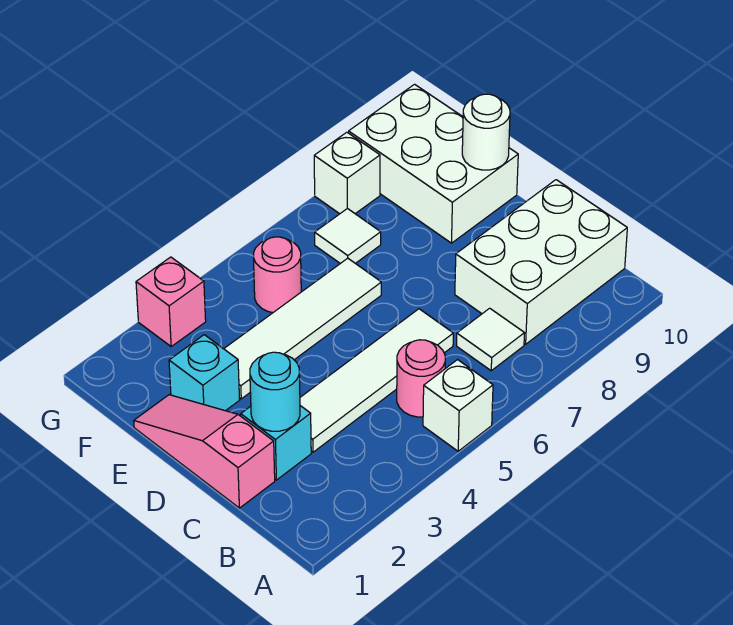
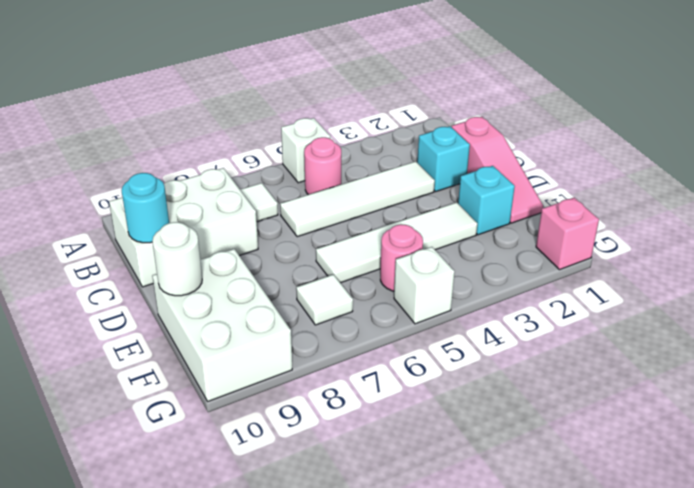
cyan 1x1 round brick [250,352,300,431] -> cyan 1x1 round brick moved to [122,173,169,243]
pink 1x1 brick [136,257,206,346] -> pink 1x1 brick moved to [536,198,599,270]
white 1x1 brick [314,132,380,214] -> white 1x1 brick moved to [394,247,455,324]

